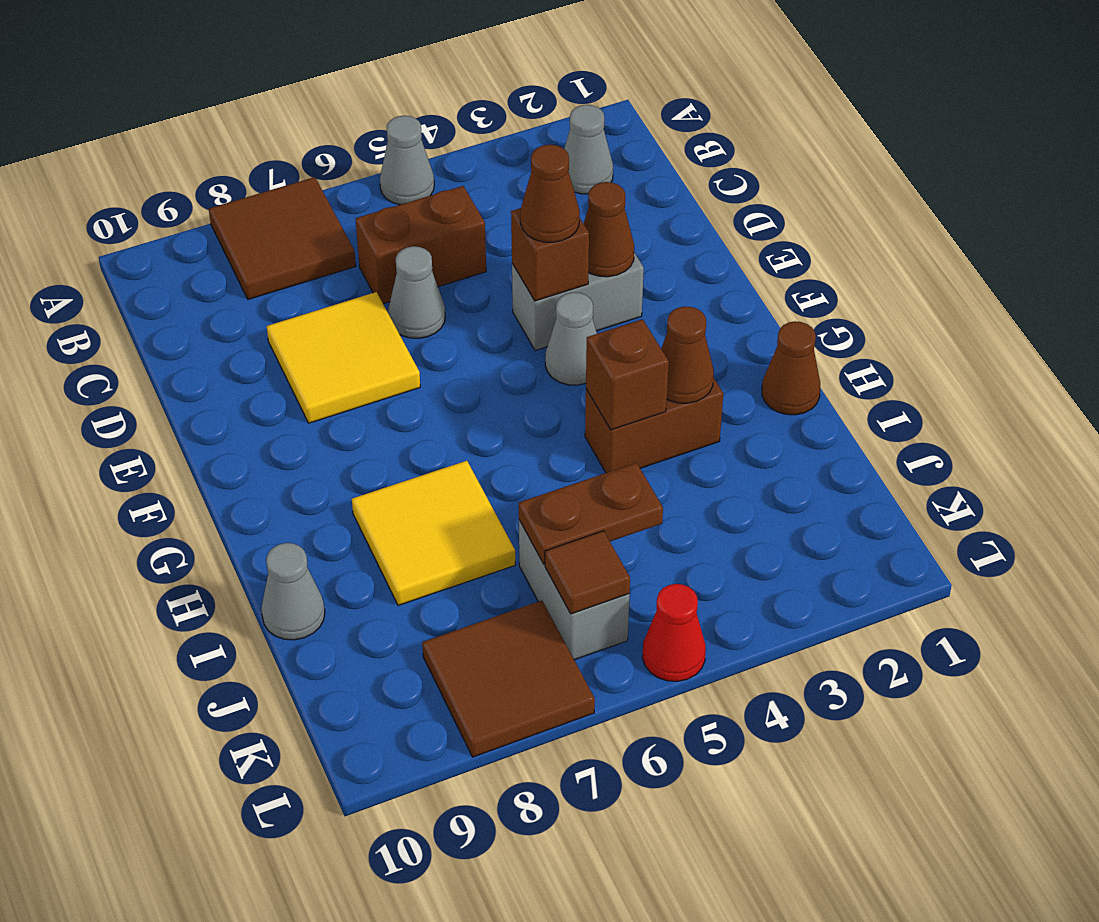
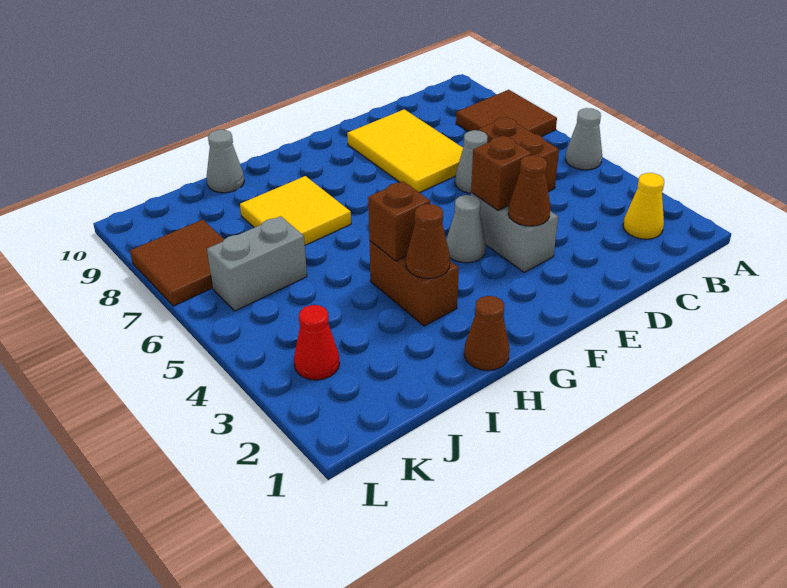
grey 1x1 cone [564,105,613,194] -> yellow 1x1 cone [623,173,664,239]
yellow 2x2 tile [267,292,420,423] -> yellow 2x3 tile [347,109,463,193]
brown 1x1 cone [520,145,580,242] -> none
brown 1x2 plate [519,463,663,564] -> none
brown 1x1 tile [545,531,630,614] -> none
red 1x1 cone [642,584,706,681] -> red 1x1 cone moved to [294,305,340,380]

